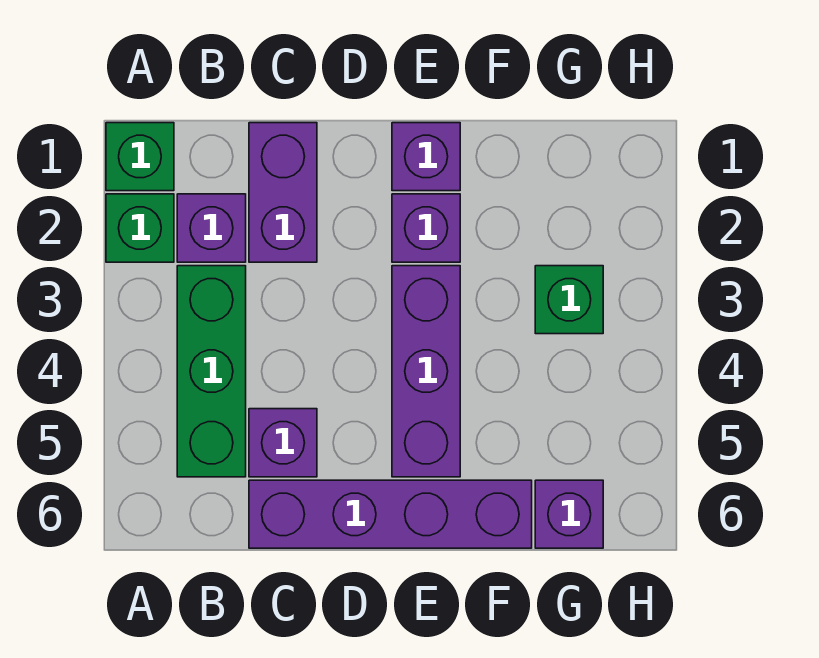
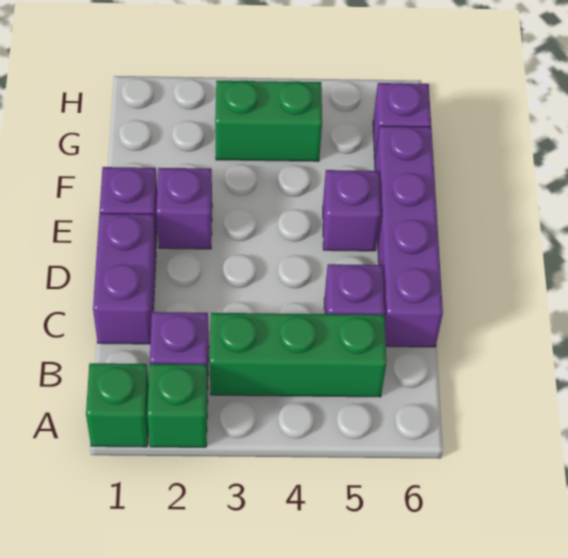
purple 1x2 brick [249,123,317,262] -> purple 1x2 brick turned to [93,213,156,344]
purple 1x3 brick [392,266,460,477] -> purple 1x1 brick [323,170,380,251]
green 1x1 brick [535,266,603,334] -> green 1x2 brick [215,81,322,161]

